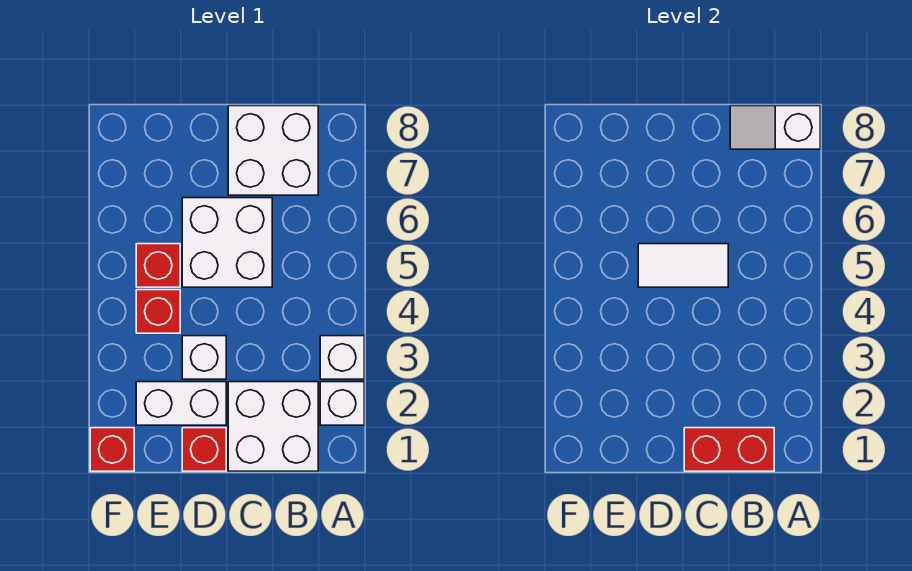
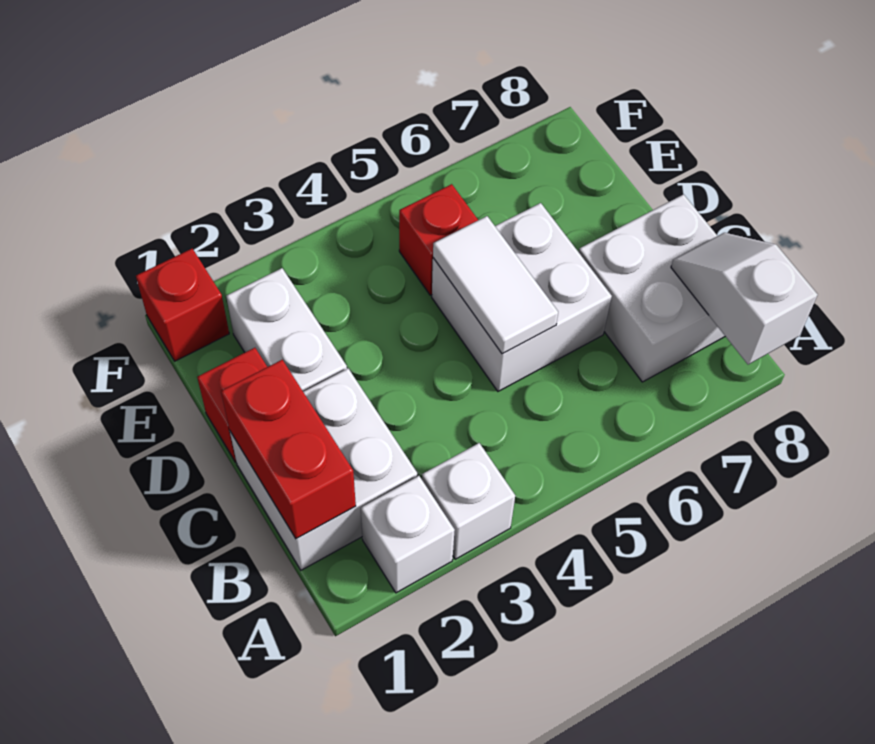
white 1x1 brick [182,336,226,379] -> none
red 1x1 brick [136,290,180,333] -> none

